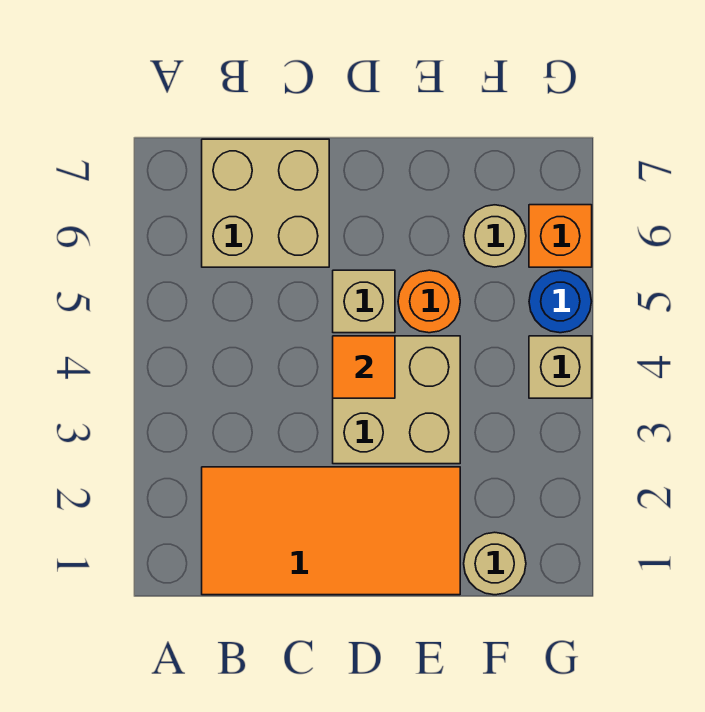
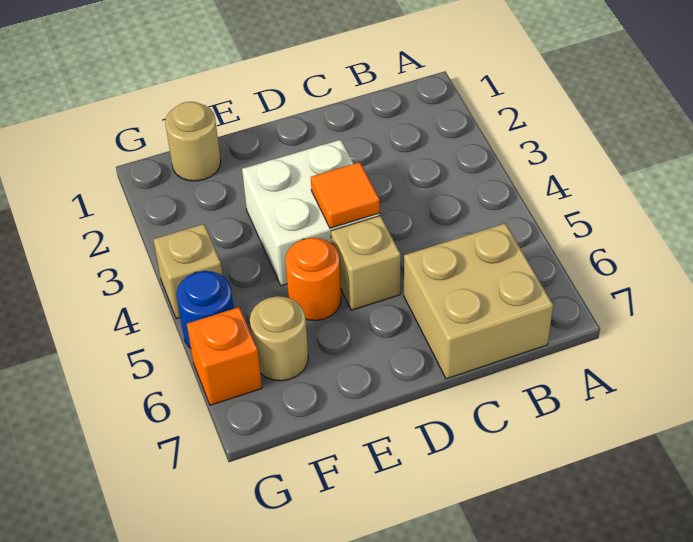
orange 2x4 tile [202,467,460,595] -> none
tan 2x2 brick [333,336,460,464] -> white 2x2 brick [242,140,380,286]

